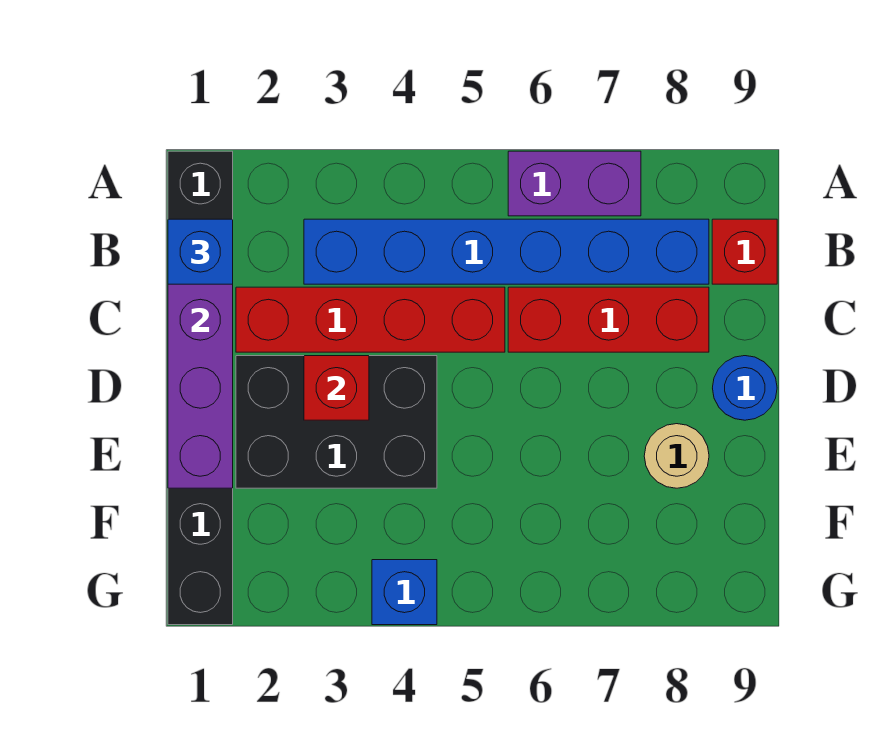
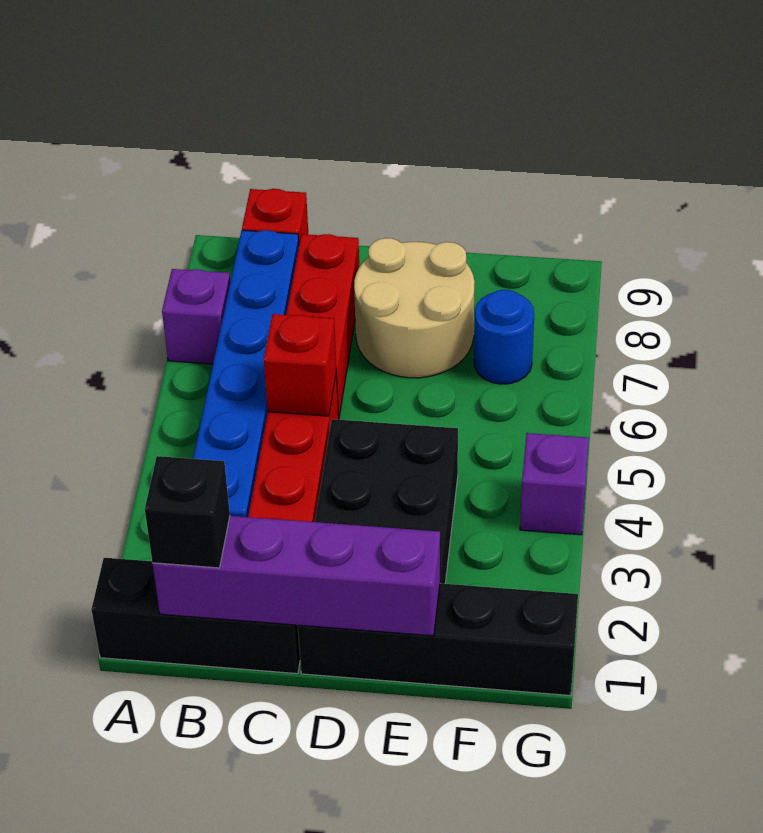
purple 1x2 brick [508,151,641,216] -> purple 1x1 brick [162,269,230,364]
blue 1x1 brick [168,219,233,284] -> black 1x1 brick [145,456,230,568]
red 1x1 brick [304,356,369,420] -> red 1x1 brick moved to [264,314,336,416]
blue 1x1 round brick [713,356,777,420] -> blue 1x1 round brick moved to [474,290,534,384]
tan 1x1 round brick [644,424,709,488] -> tan 2x2 round brick [354,238,475,378]
blue 1x1 brick [372,560,437,625] -> purple 1x1 brick [520,433,589,535]

